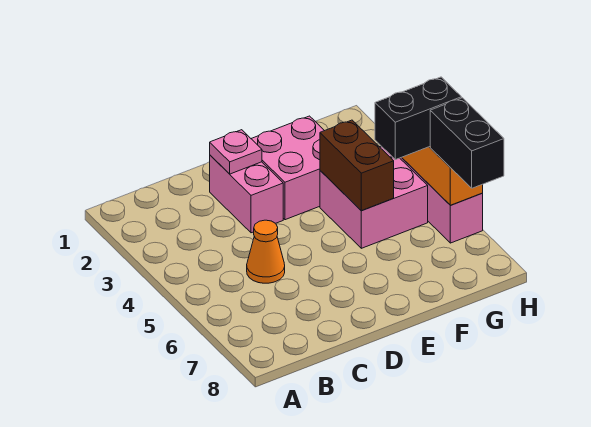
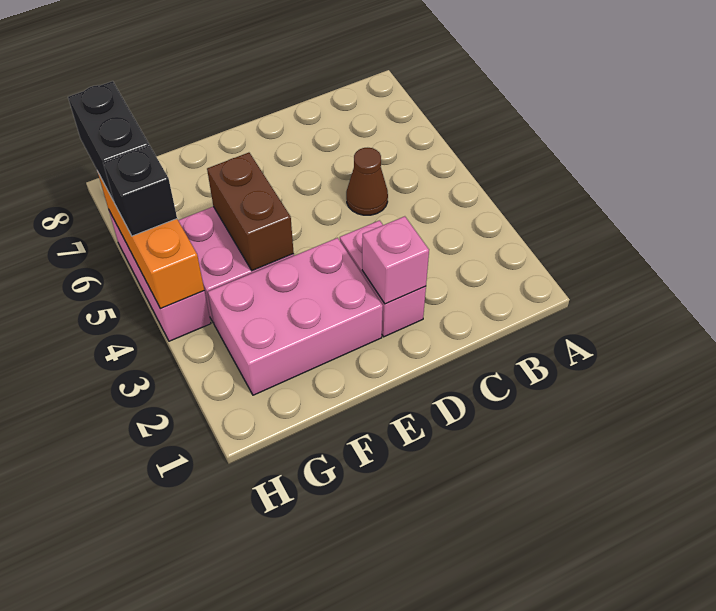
orange 1x1 cone [247,220,285,283] -> brown 1x1 cone [346,148,388,215]
pink 1x1 plate [210,130,262,174] -> pink 1x1 brick [362,216,429,304]
pink 2x2 brick [251,116,324,220] -> pink 2x3 brick [208,238,383,395]
black 1x2 brick [375,77,461,160] -> black 1x1 brick [103,145,177,236]

